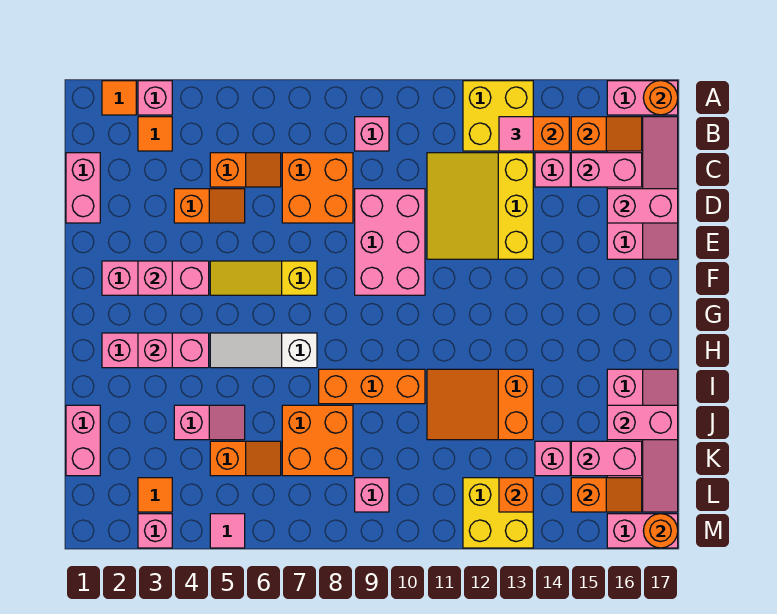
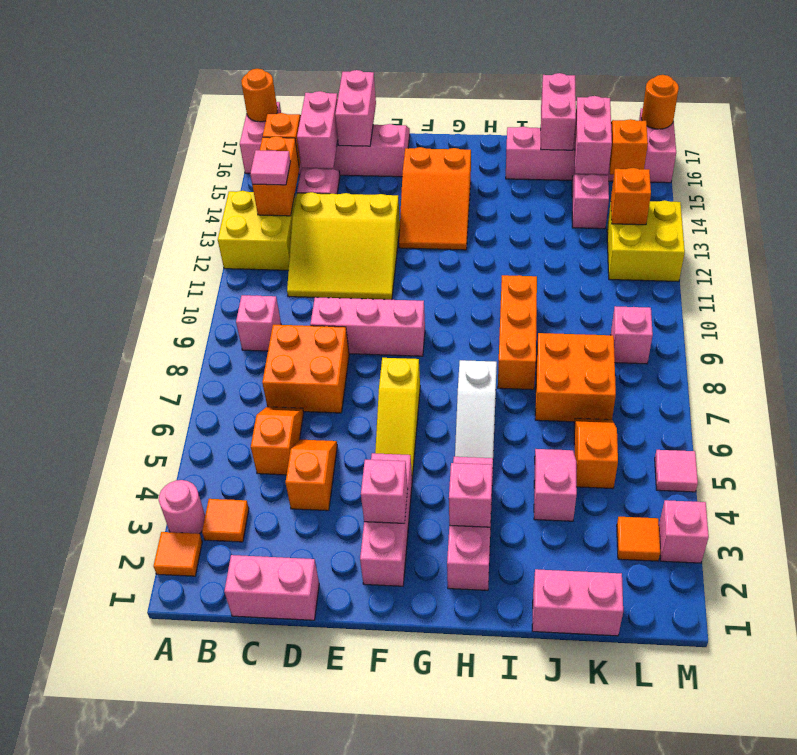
pink 1x1 brick [138,81,172,115] -> pink 1x1 round brick [159,480,205,534]
pink 2x3 brick [355,189,425,295] -> pink 1x3 brick [310,297,425,356]
orange 2x3 slope [427,369,533,440] -> orange 2x3 slope moved to [399,147,471,250]

